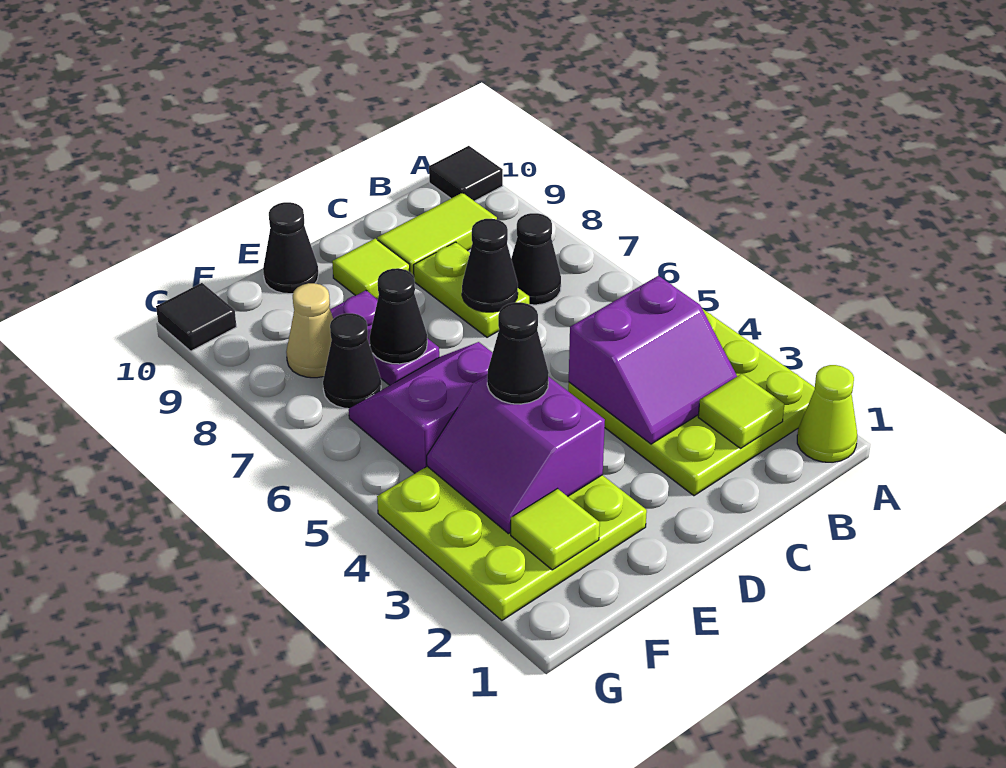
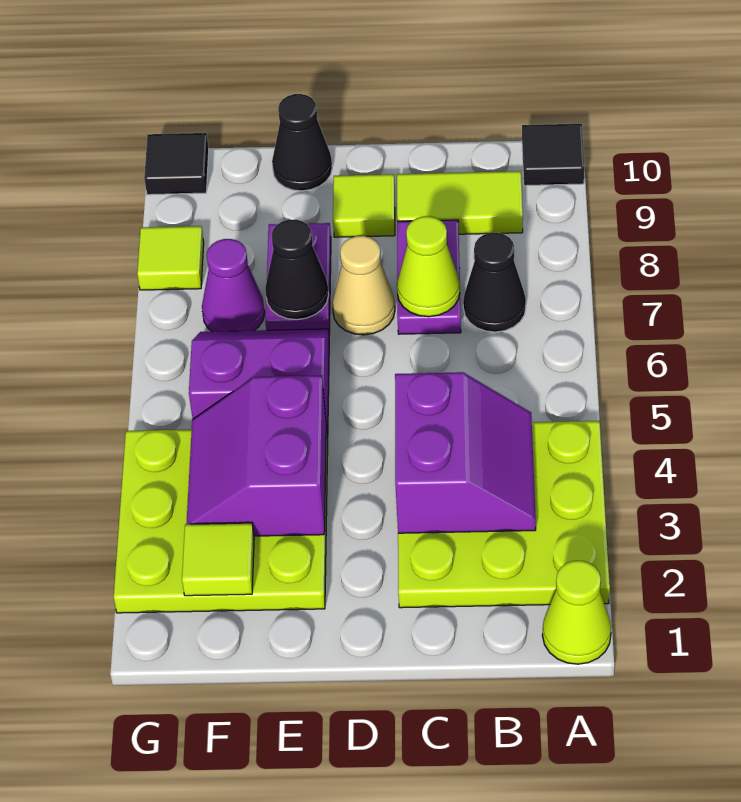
lime 1x1 tile [698,374,784,448] -> lime 1x1 tile moved to [137,226,204,290]
purple 2x2 slope [569,276,737,444] -> purple 2x2 slope turned to [395,372,536,533]
lime 1x2 plate [414,242,529,337] -> purple 1x2 plate [397,220,461,334]
black 1x1 cone [462,219,518,312] -> lime 1x1 cone [397,216,460,317]
black 1x1 cone [487,302,549,404] -> none
black 1x1 cone [323,313,381,409] -> purple 1x1 cone [202,239,265,332]
tan 1x1 cone [286,283,333,378] -> tan 1x1 cone moved to [332,236,395,335]

